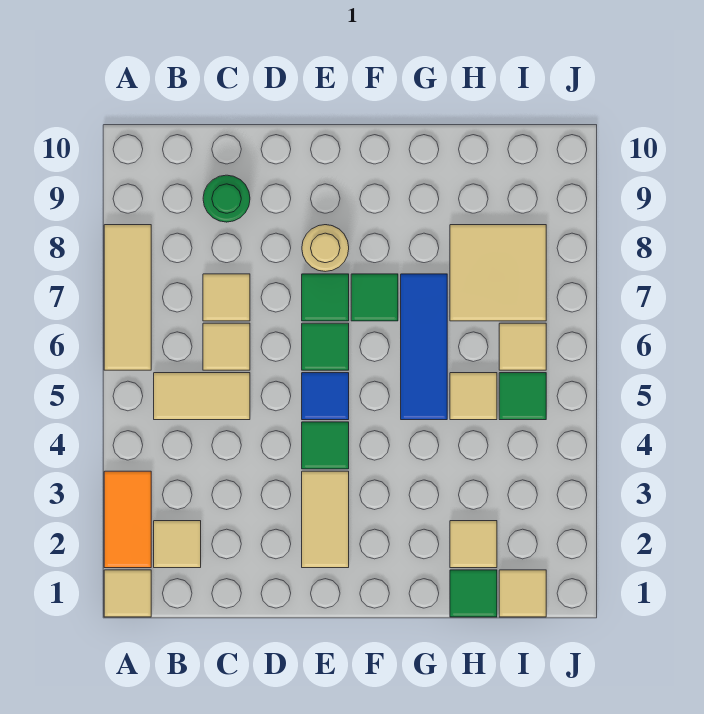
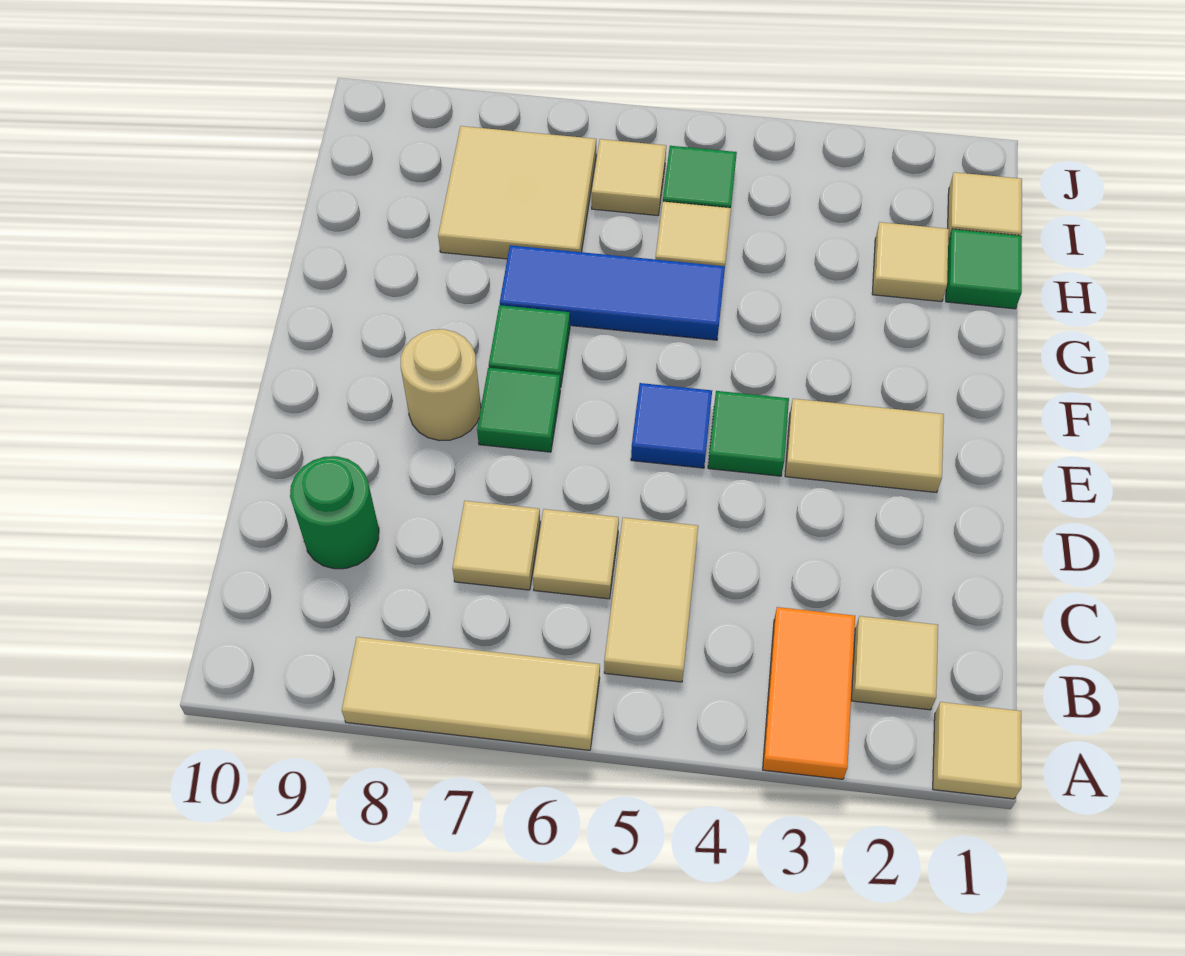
orange 1x2 tile [104,471,151,568] -> orange 1x2 tile turned to [763,607,855,779]
green 1x1 tile [302,323,349,370] -> none

